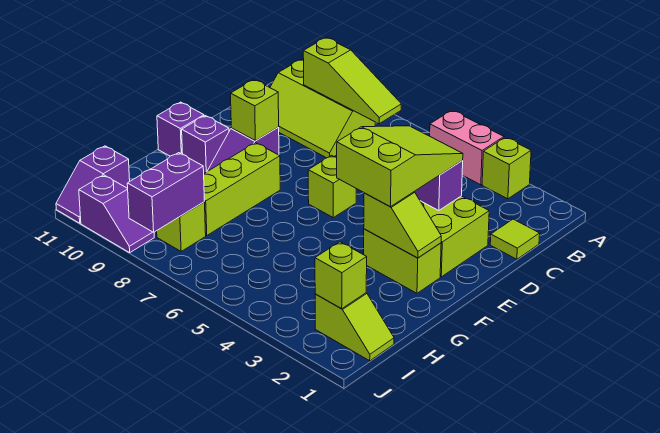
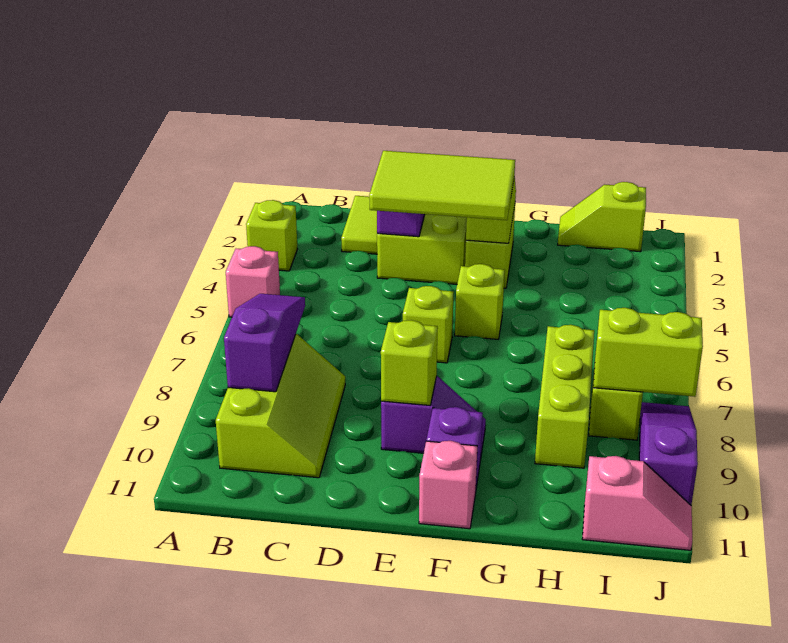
pink 1x2 brick [430,110,504,185] -> pink 1x1 brick [226,246,280,317]
lime 1x3 slope [303,38,401,124] -> purple 1x3 slope [224,294,305,392]
lime 1x1 tile [490,219,540,259] -> lime 1x2 tile [341,196,377,254]
lime 2x3 slope [337,126,463,207] -> lime 2x3 tile [369,151,515,220]
lime 1x3 brick [204,143,280,236] -> lime 1x3 brick turned to [535,325,594,468]
purple 1x1 brick [157,102,204,156] -> pink 1x1 brick [419,441,477,529]
lime 1x2 slope [315,293,394,361] -> lime 1x2 slope turned to [558,182,646,252]
lime 1x1 brick [315,242,367,309] -> lime 1x1 brick moved to [455,264,505,339]
purple 1x2 brick [127,153,205,232] -> lime 1x2 brick [593,308,703,397]
purple 1x2 slope [56,146,130,223] -> pink 1x2 slope [582,456,692,550]
purple 1x2 slope [79,175,154,253] -> purple 1x3 slope [639,402,698,505]

